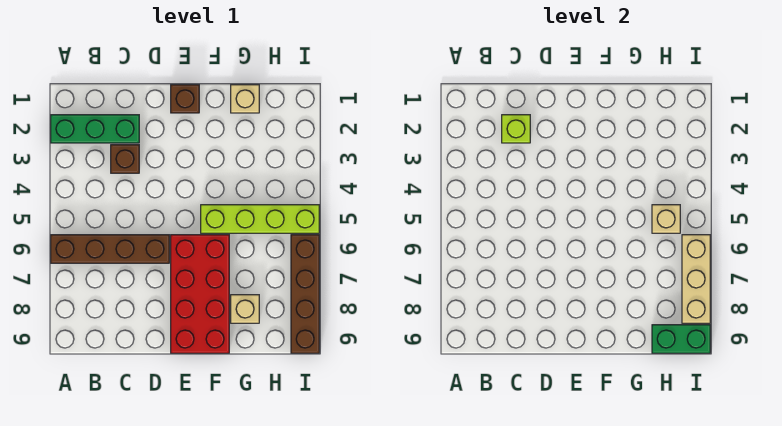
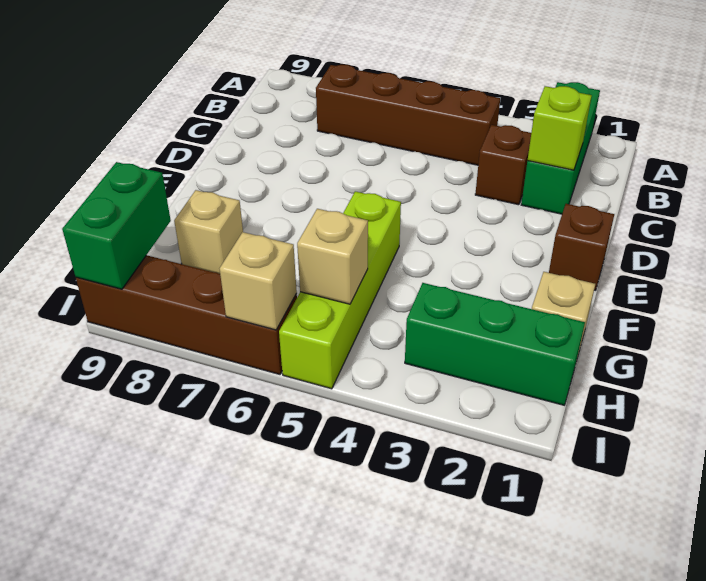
brown 1x4 brick [51,235,169,263] -> brown 1x4 brick turned to [316,65,500,165]
red 2x4 brick [171,235,229,353] -> none
none -> green 1x3 brick [405,283,585,405]
tan 1x3 brick [682,235,710,323] -> tan 1x1 brick [220,232,297,330]

